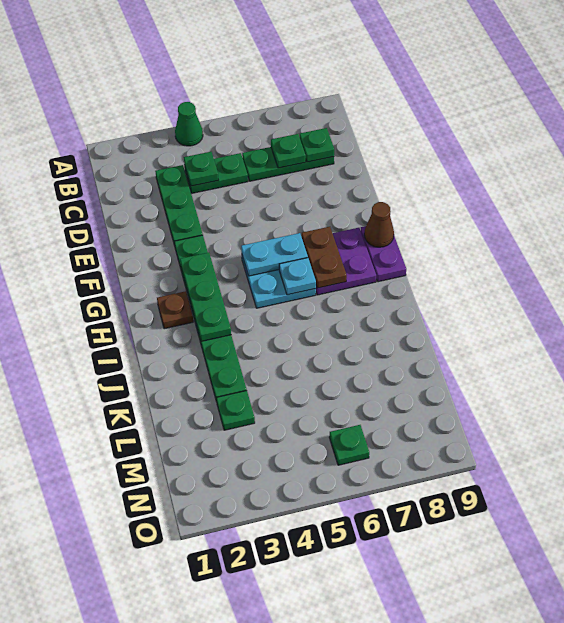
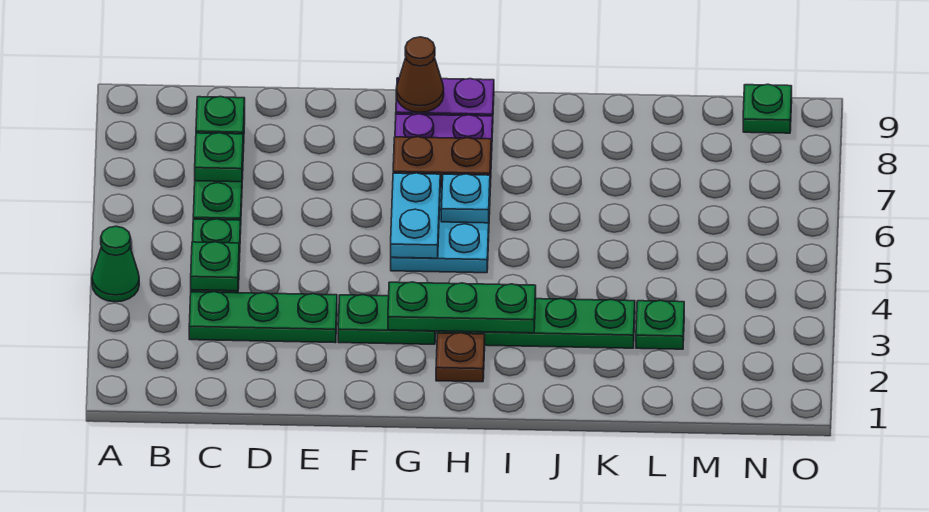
green 1x1 plate [329,425,369,465] -> green 1x1 plate moved to [743,84,792,133]

